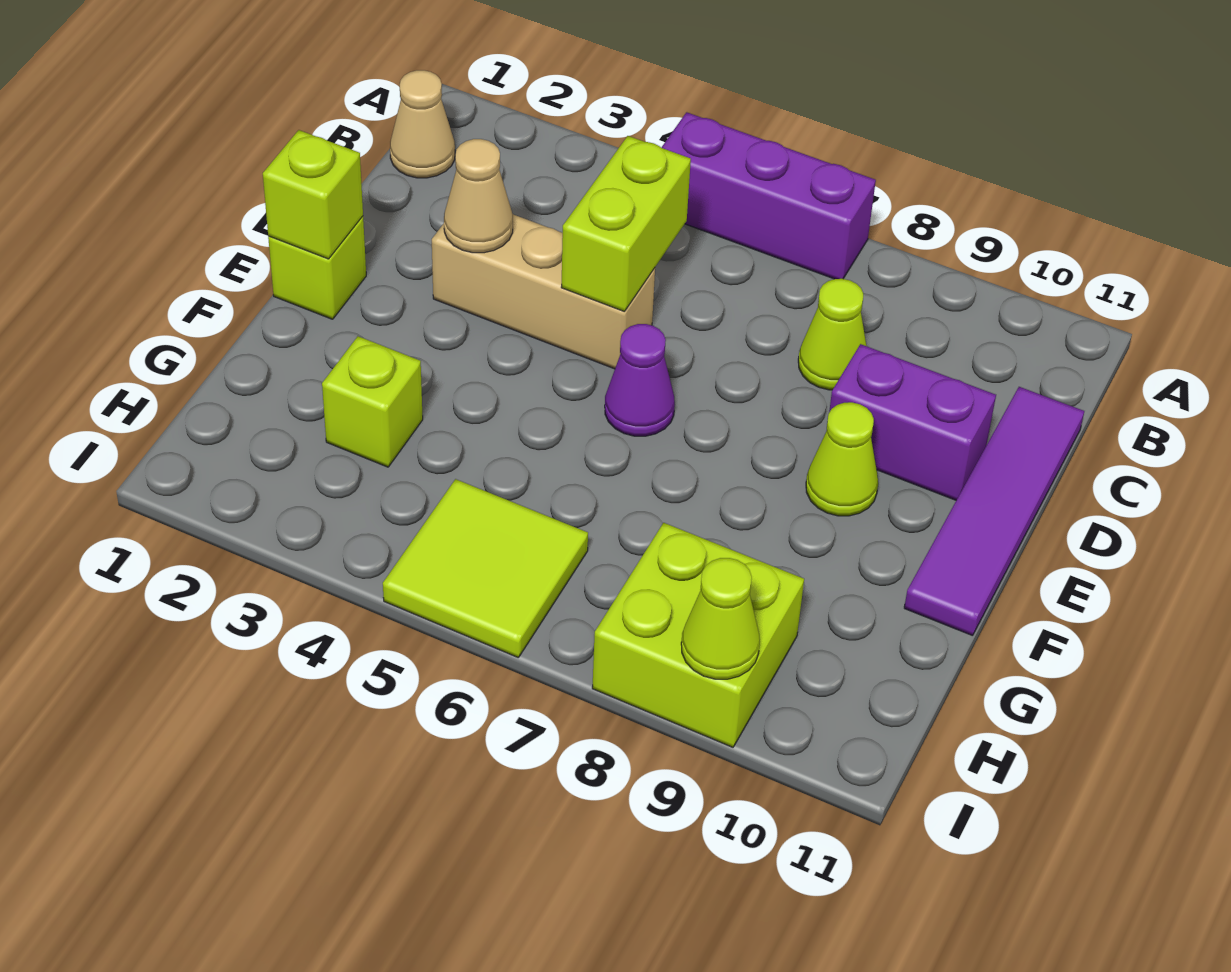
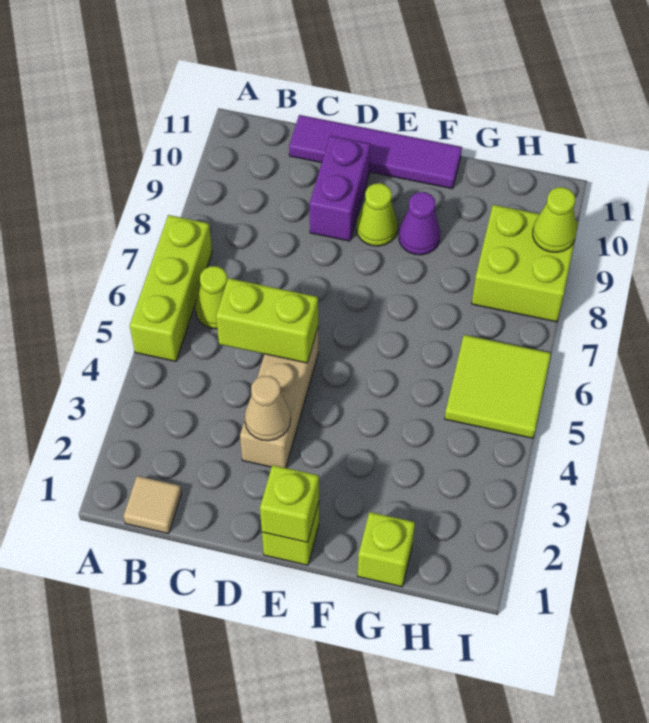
purple 1x3 brick [661,112,876,279] -> lime 1x3 brick [130,215,212,361]
tan 1x1 cone [390,70,455,178] -> tan 1x1 tile [123,476,181,534]
lime 1x1 cone [798,279,866,390] -> lime 1x1 cone moved to [195,266,227,329]
purple 1x1 cone [605,324,675,436] -> purple 1x1 cone moved to [399,192,440,255]
lime 1x1 brick [322,336,423,467] -> lime 1x1 brick moved to [358,512,415,587]

